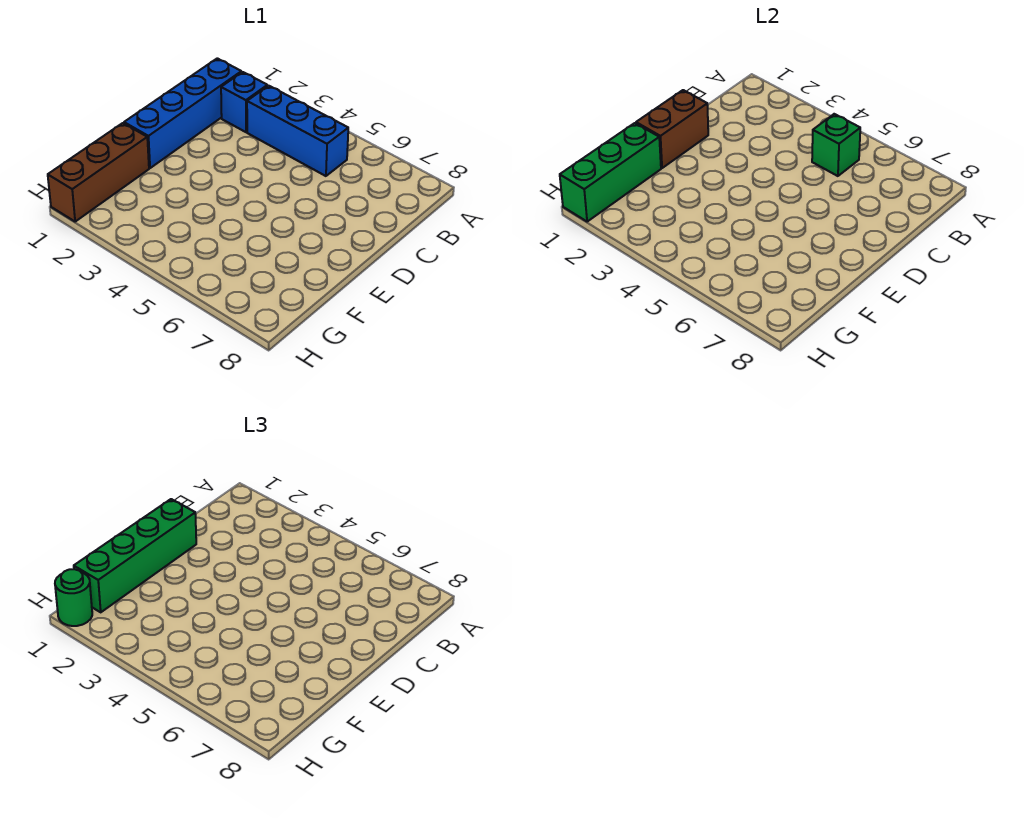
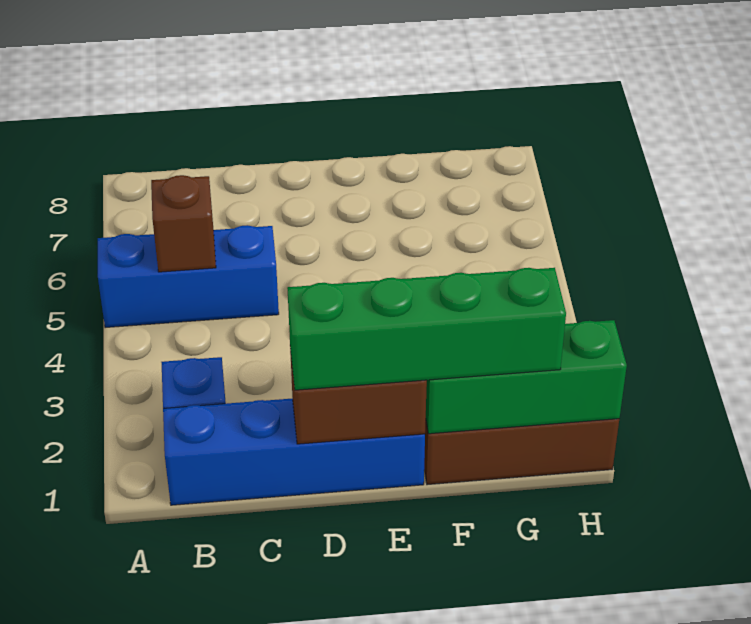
blue 1x3 brick [247,86,348,176] -> blue 1x3 brick turned to [98,225,279,328]
green 1x1 brick [812,114,860,176] -> brown 1x1 brick [151,175,216,272]
green 1x1 round brick [55,569,92,626] -> none

